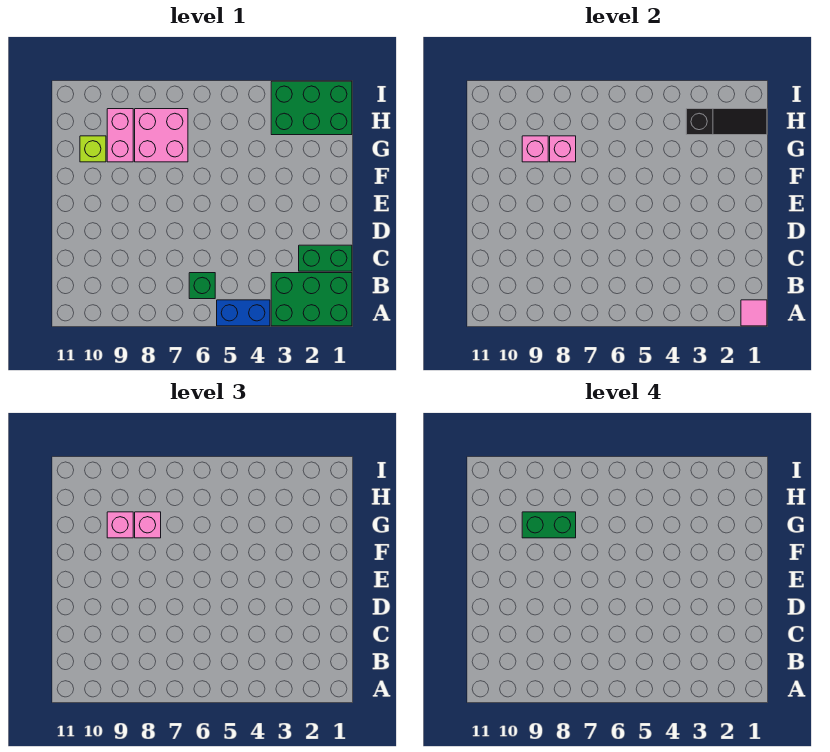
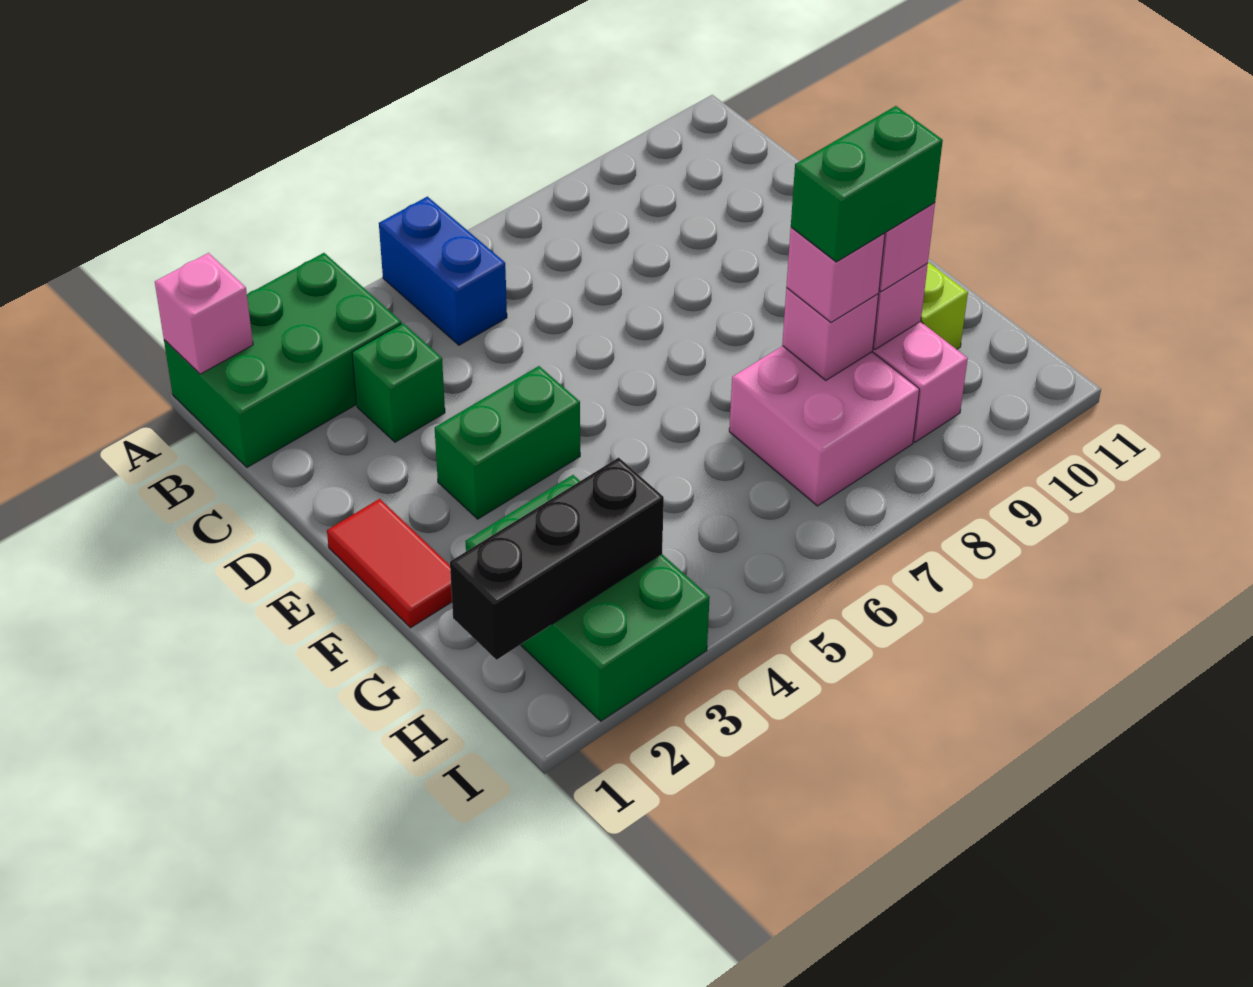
pink 1x1 tile [741,300,767,326] -> pink 1x1 brick [155,253,253,374]
blue 1x2 brick [217,300,270,326] -> blue 1x2 brick turned to [379,197,507,345]
green 1x1 brick [189,273,215,299] -> green 1x1 brick moved to [352,323,445,442]
green 1x2 brick [299,245,352,271] -> green 1x2 brick moved to [435,366,580,519]
none -> red 1x2 tile [327,499,452,628]
green 2x3 brick [271,81,352,135] -> green 2x3 brick turned to [465,475,710,721]
black 1x3 slope [686,109,767,135] -> black 1x3 brick [450,458,664,660]

